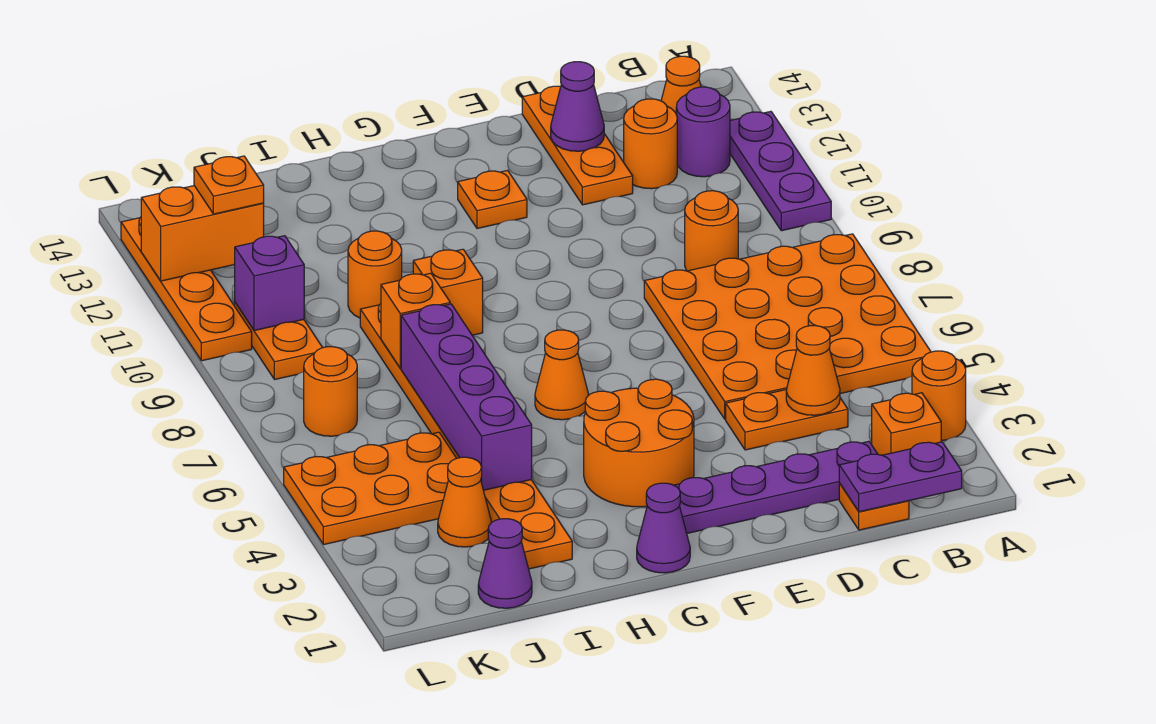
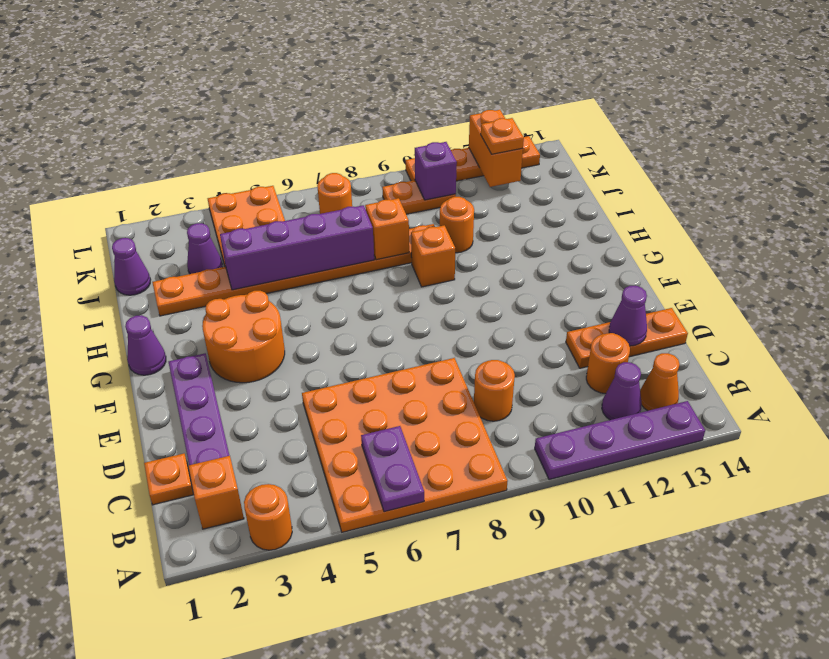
purple 1x3 plate [730,111,831,231] -> purple 1x4 plate [535,401,705,479]
purple 1x2 plate [839,442,962,512] -> purple 1x2 plate moved to [361,426,424,512]
purple 1x1 round brick [676,87,730,177] -> purple 1x1 cone [602,362,642,420]
orange 1x2 plate [726,389,848,450] -> none
orange 1x1 cone [786,326,840,415] -> none
orange 1x1 plate [458,170,527,229] -> none
orange 1x1 cone [535,330,589,420] -> none
orange 1x1 cone [438,457,491,547] -> purple 1x1 cone [187,223,222,274]

